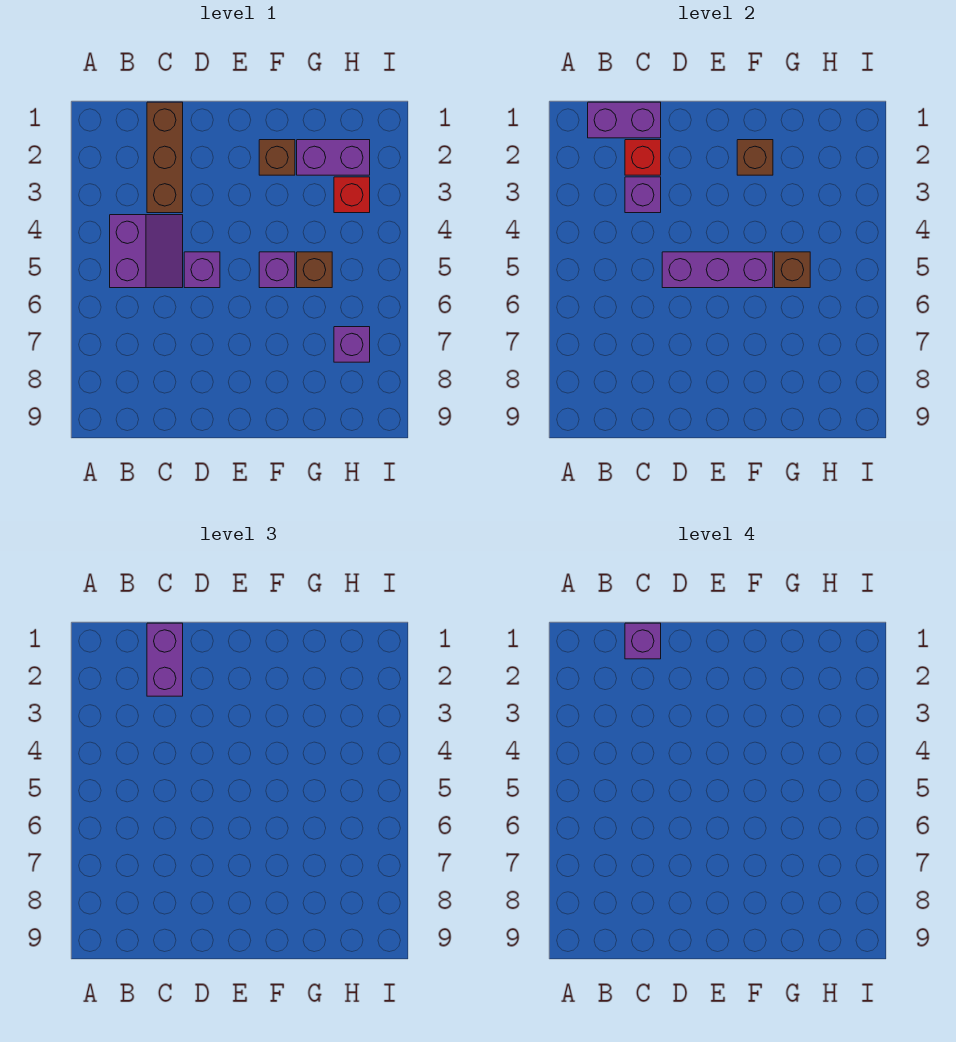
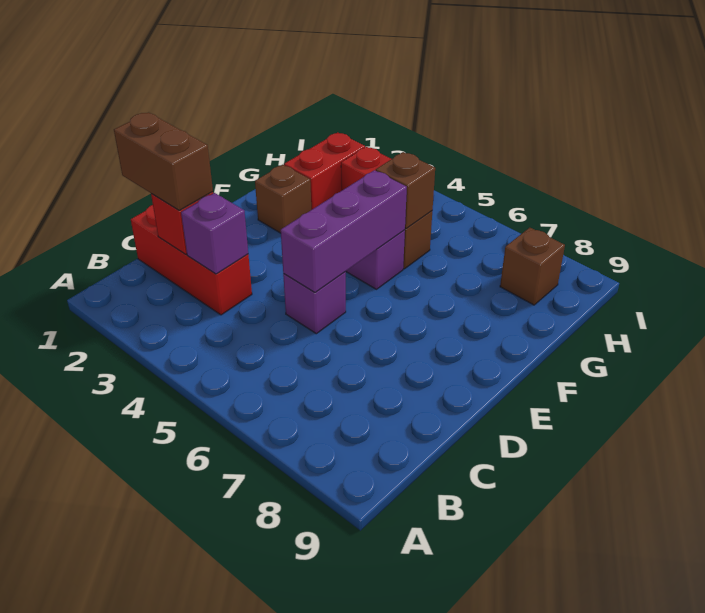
purple 1x2 brick [588,102,661,138] -> none
purple 2x2 slope [110,215,183,288] -> none
brown 1x3 brick [147,102,183,213] -> red 1x3 brick [131,205,252,315]
purple 1x2 brick [147,623,183,696] -> brown 1x2 brick [114,112,213,210]
purple 1x1 brick [625,623,661,659] -> none
brown 1x1 brick [737,140,773,175] -> brown 1x1 brick moved to [500,228,565,305]
purple 1x2 brick [297,140,370,175] -> red 1x2 brick [284,132,365,210]
purple 1x1 brick [334,327,370,362] -> none

